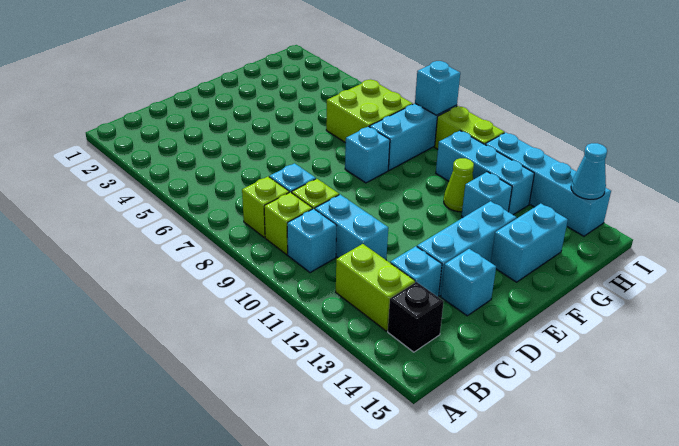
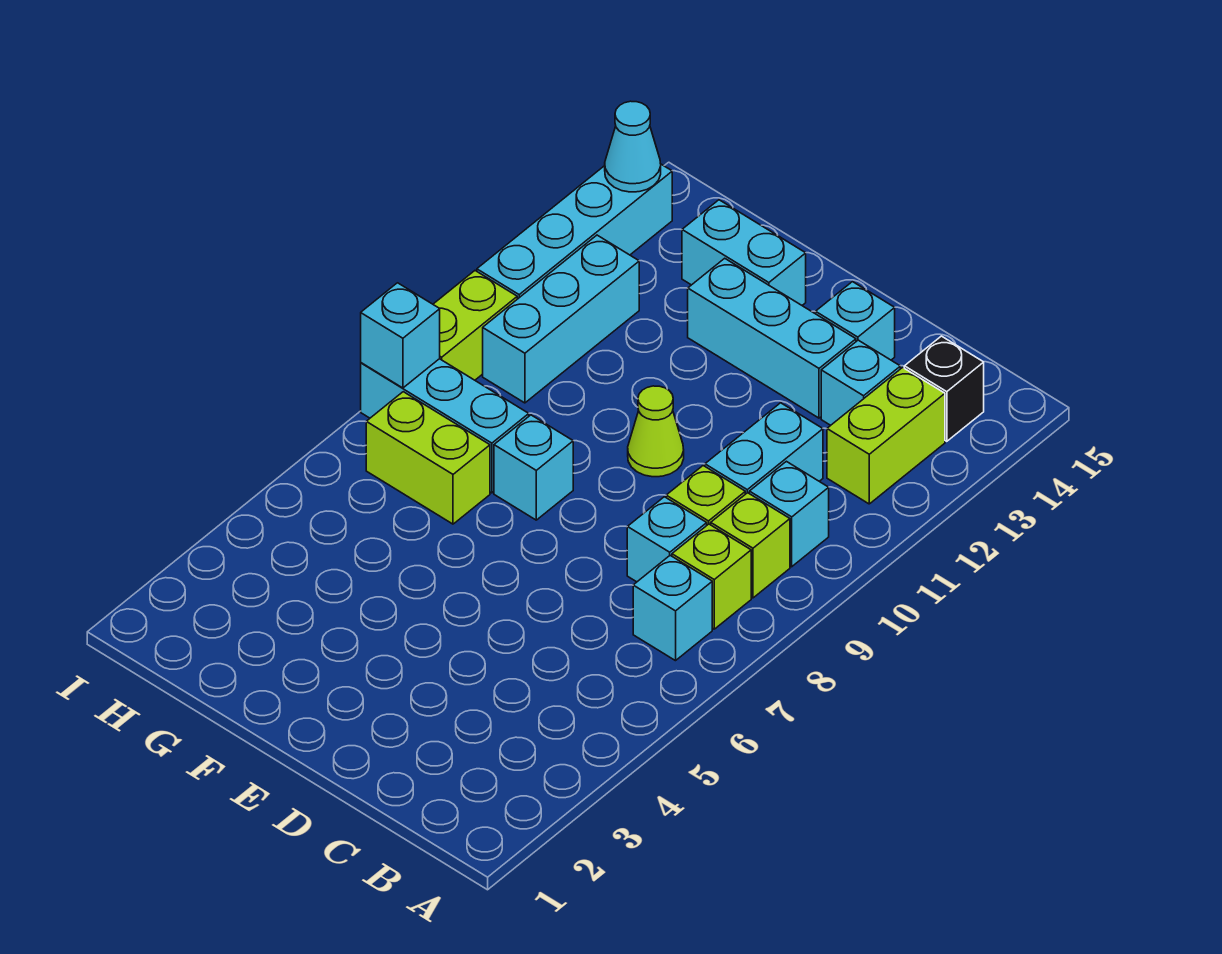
lime 2x2 brick [326,80,413,143] -> lime 1x2 brick [366,392,490,524]
lime 1x1 cone [444,158,474,212] -> lime 1x1 cone moved to [628,386,684,477]
cyan 1x1 brick [462,172,512,217] -> cyan 1x1 brick moved to [633,555,712,661]

